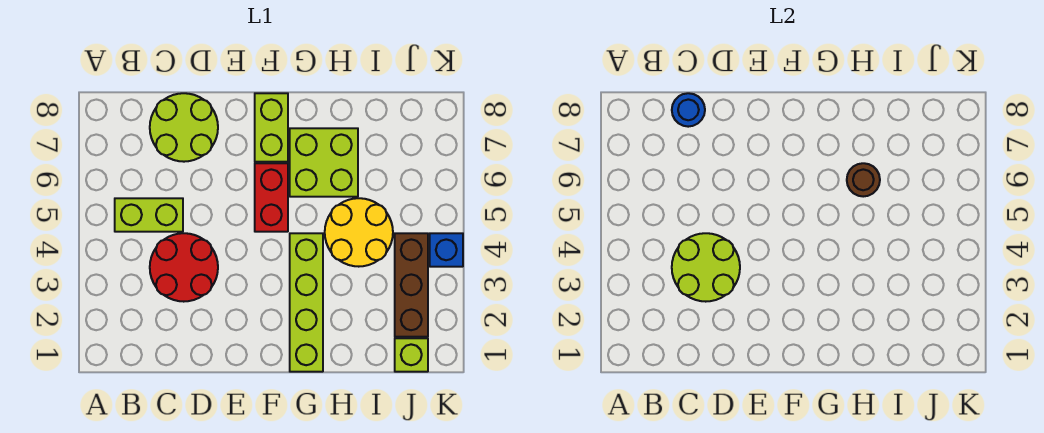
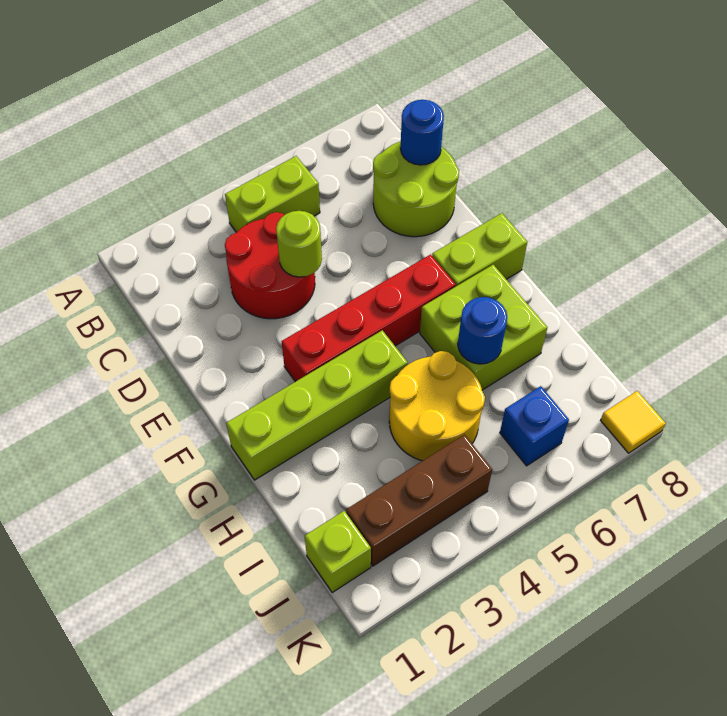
lime 1x2 brick [115,198,183,232] -> lime 1x2 brick turned to [225,156,320,232]
lime 2x2 round brick [672,233,740,302] -> lime 1x1 round brick [276,211,322,277]
red 1x2 brick [255,163,288,232] -> red 1x4 brick [282,255,456,382]
brown 1x1 round brick [847,163,880,197] -> blue 1x1 round brick [458,297,507,364]
blue 1x1 brick [430,233,463,267] -> blue 1x1 brick moved to [500,386,569,466]
none -> yellow 1x1 tile [601,391,666,453]

